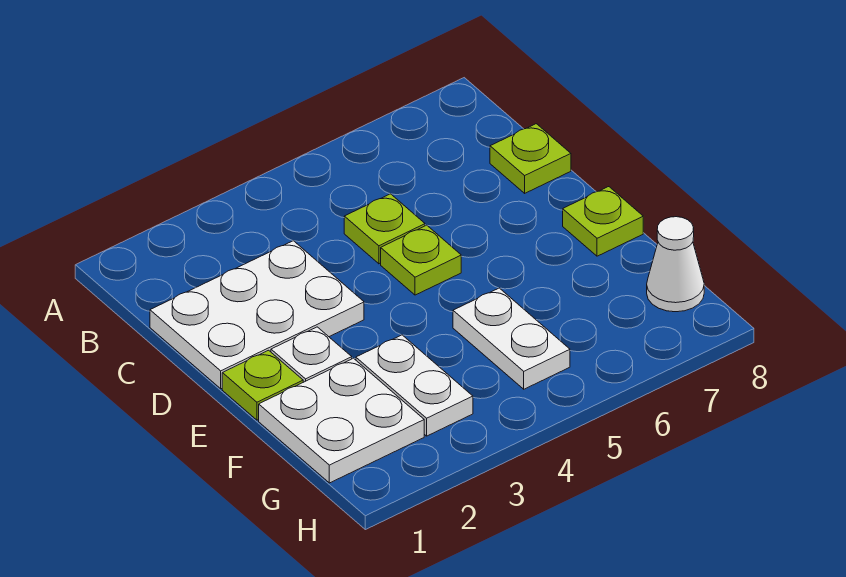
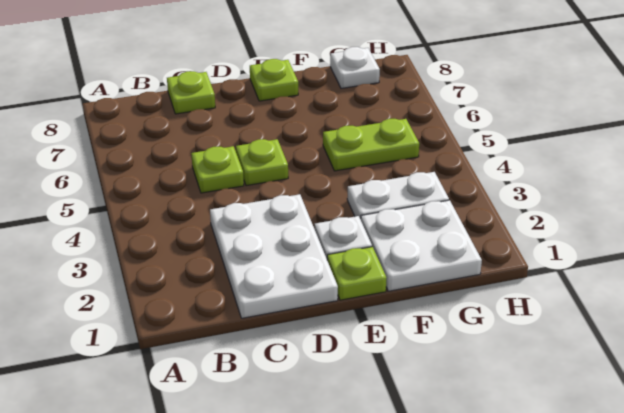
white 1x2 plate [453,288,570,389] -> lime 1x2 plate [323,119,419,171]
white 1x1 cone [647,217,704,312] -> white 1x1 plate [330,47,380,88]

